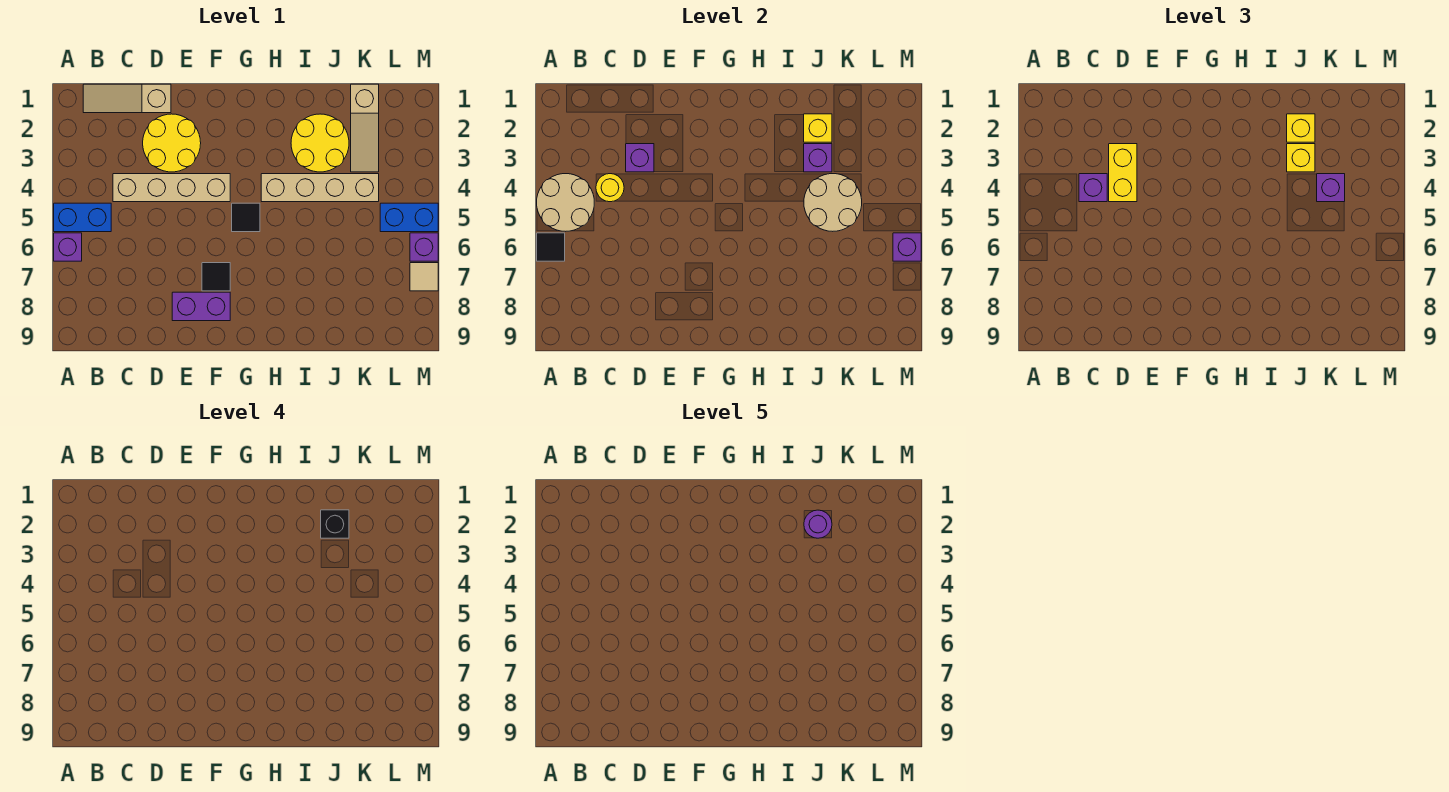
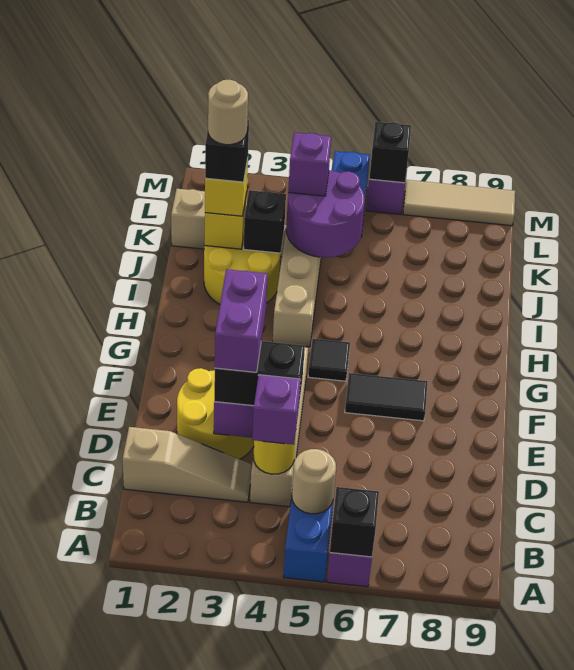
tan 2x2 round brick [537,174,594,231] -> tan 1x1 round brick [292,449,336,514]
black 1x1 tile [537,233,565,261] -> black 1x1 brick [330,487,379,557]
tan 1x3 slope [83,84,171,113] -> tan 1x3 slope turned to [123,427,252,502]
yellow 1x2 brick [1109,144,1137,202] -> black 1x2 brick [214,341,305,406]
purple 1x2 brick [172,292,230,321] -> purple 1x2 brick moved to [215,269,268,372]
black 1x1 tile [202,263,230,291] -> black 1x2 tile [345,373,428,421]
purple 1x1 round brick [804,510,832,538] -> tan 1x1 round brick [208,80,248,145]
purple 1x1 brick [804,144,832,172] -> black 1x1 brick [244,190,286,253]
yellow 1x1 brick [1287,144,1315,172] -> none
tan 2x2 round brick [804,174,862,231] -> purple 2x2 round brick [286,171,365,258]
purple 1x1 brick [893,233,921,261] -> black 1x1 brick [369,122,411,183]
tan 1x1 tile [410,263,438,291] -> tan 1x3 tile [403,180,515,226]

